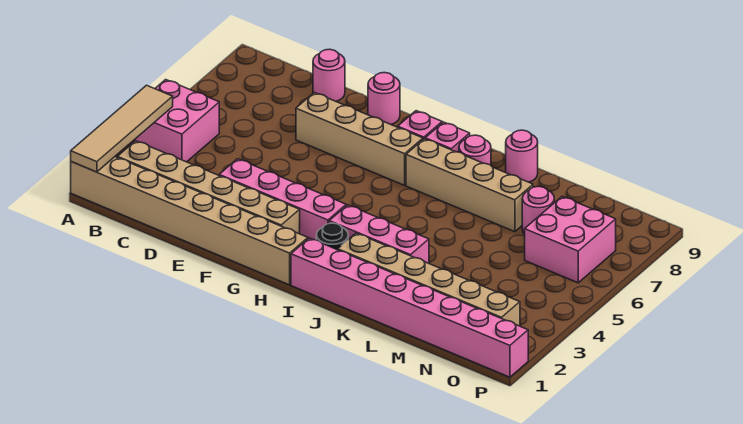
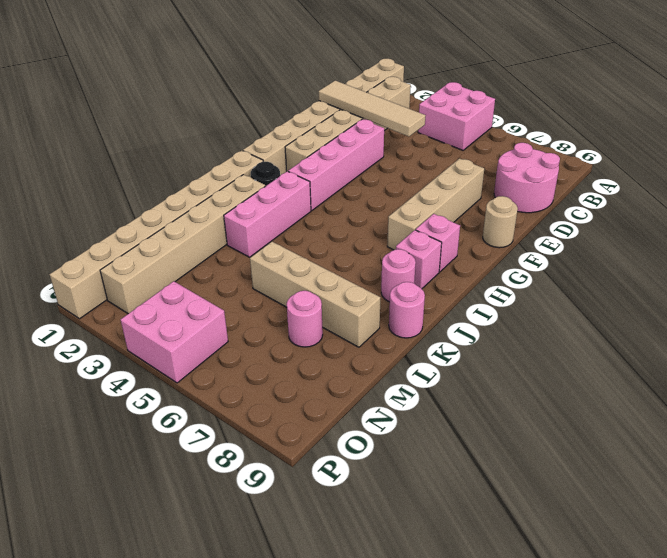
tan 1x4 tile [71,85,173,172] -> tan 1x4 tile moved to [319,81,426,137]
pink 1x1 round brick [313,49,345,101] -> pink 2x2 round brick [494,143,560,213]
pink 1x1 round brick [368,73,400,124] -> tan 1x1 round brick [483,196,518,248]
pink 1x8 brick [291,238,528,377] -> tan 1x8 brick [50,151,263,319]
tan 1x4 brick [406,139,533,232] -> tan 1x4 brick turned to [250,242,380,347]
pink 2x2 brick [525,197,616,283] -> pink 2x2 brick moved to [121,281,228,383]

